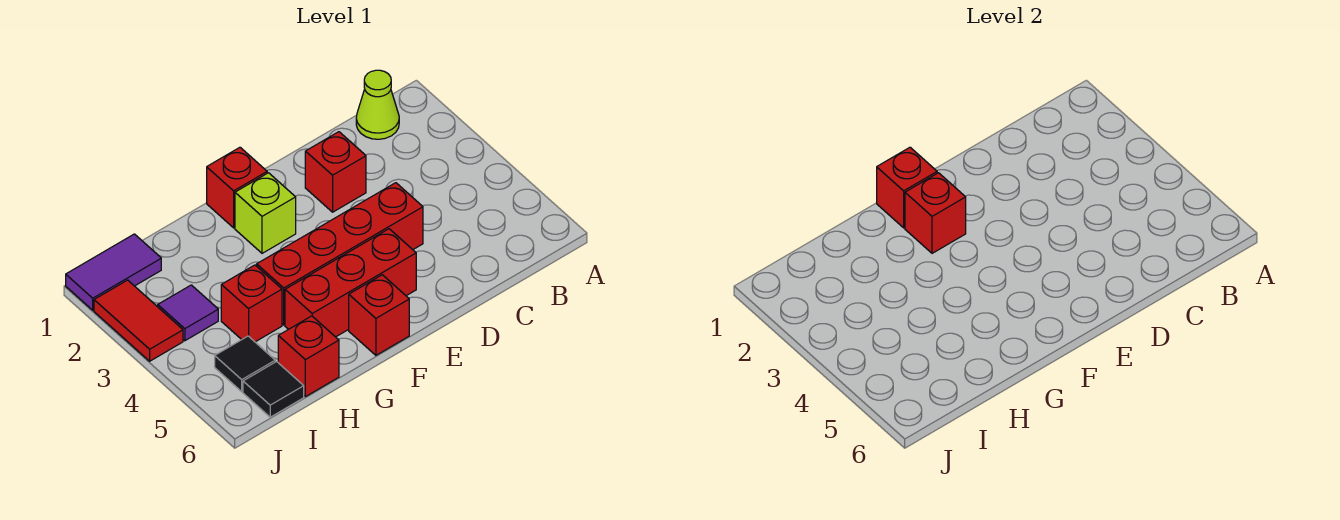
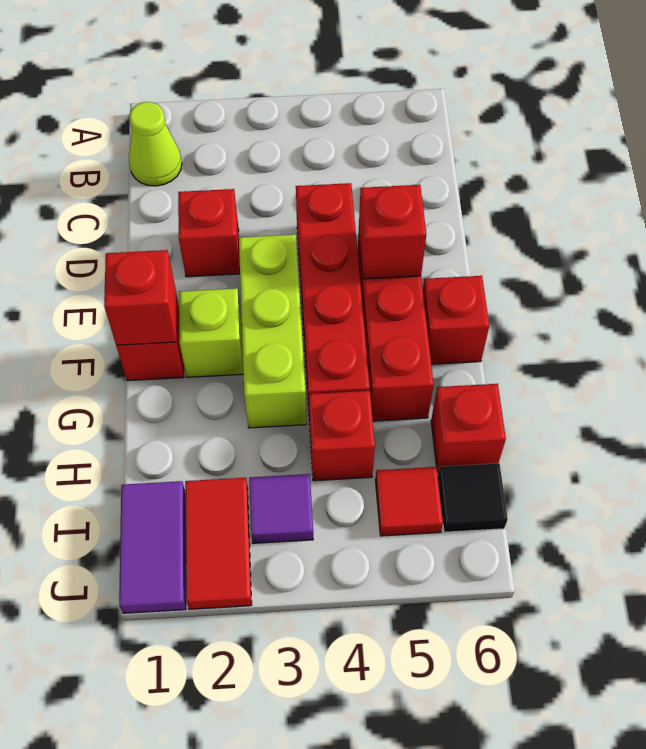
none -> lime 1x3 brick [239,235,306,428]
red 1x1 brick [905,173,966,253] -> red 1x1 brick moved to [359,185,426,279]
black 1x1 tile [215,336,275,392] -> red 1x1 tile [375,467,443,536]
red 1x2 tile [94,280,183,361] -> red 1x2 tile turned to [185,478,252,609]

